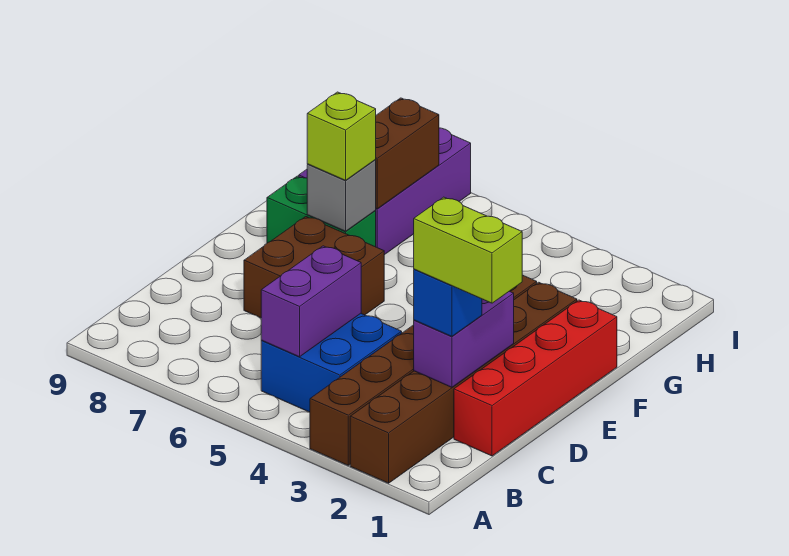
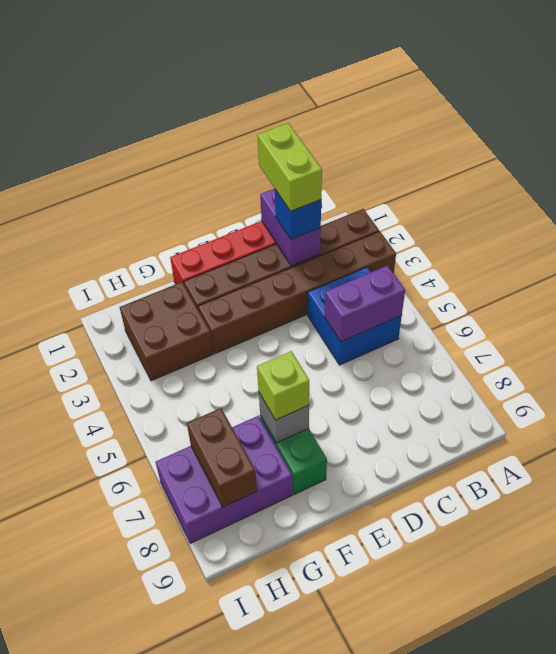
purple 1x2 brick [414,291,514,387] -> purple 1x2 brick turned to [260,188,321,266]
brown 2x2 brick [244,217,384,318] -> brown 2x2 brick moved to [120,282,213,381]
brown 1x2 brick [375,98,439,209] -> brown 1x2 brick turned to [187,408,257,507]

